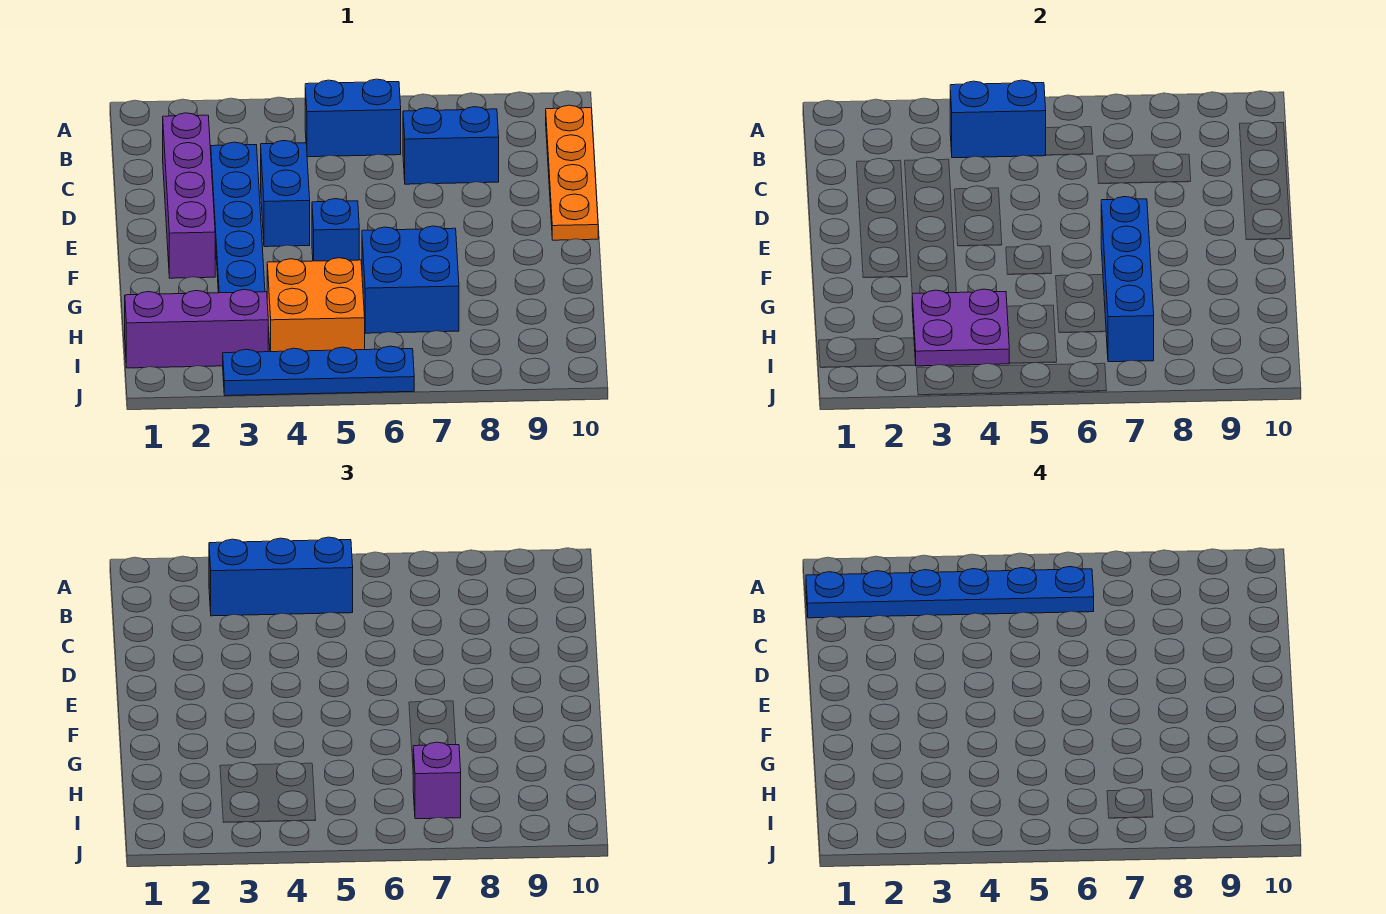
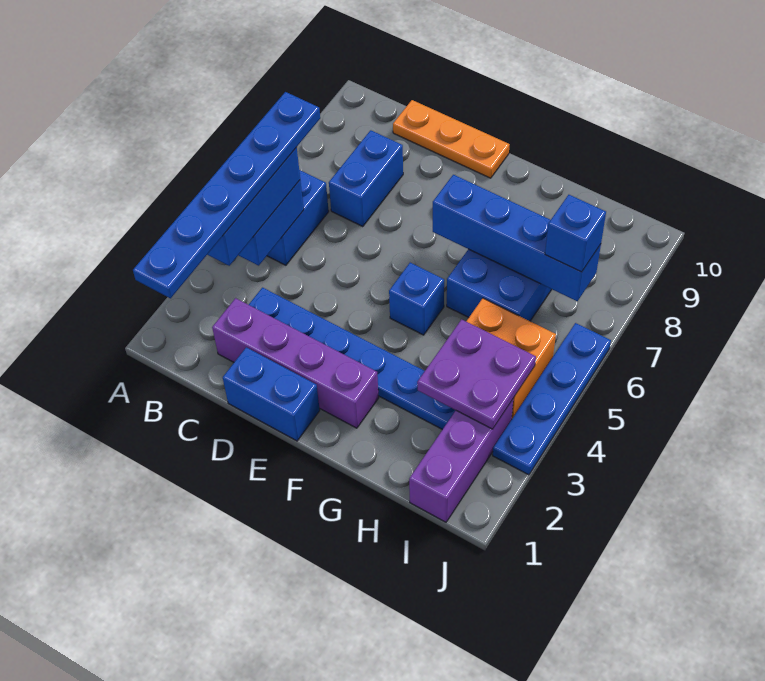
orange 1x4 plate [546,105,598,240] -> orange 1x3 plate [393,100,510,178]
blue 1x2 brick [261,141,310,247] -> blue 1x2 brick moved to [223,347,320,441]
purple 1x1 brick [413,742,461,819] -> blue 1x1 brick [545,195,606,272]

